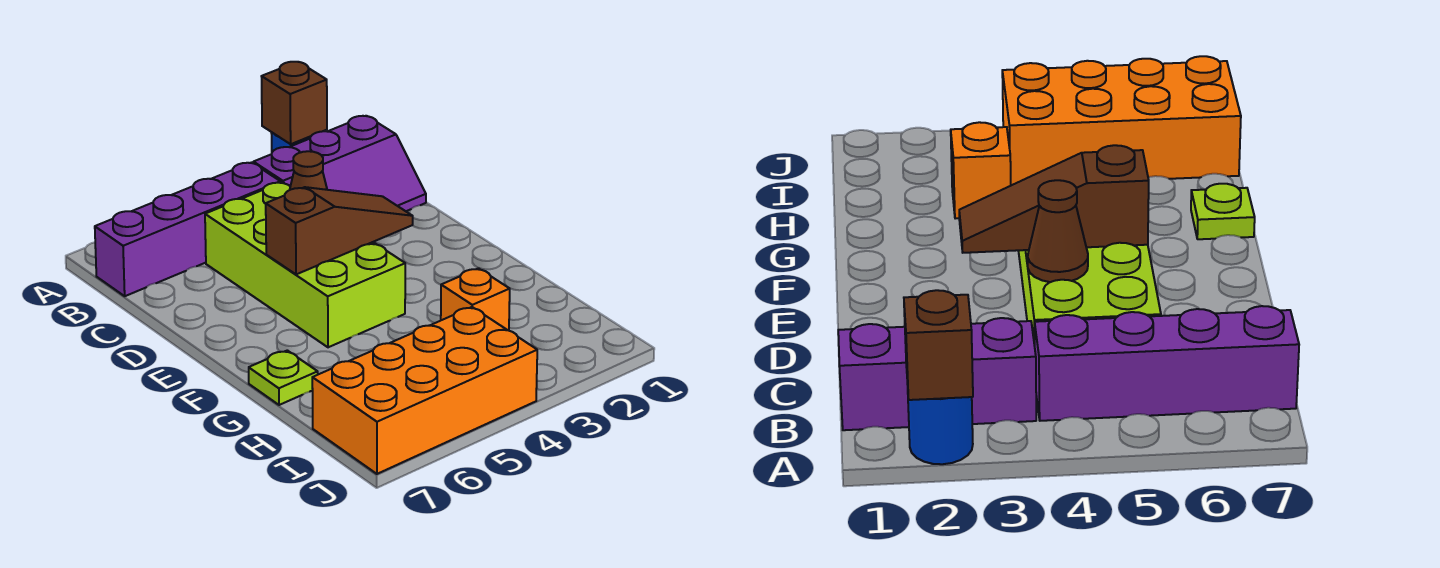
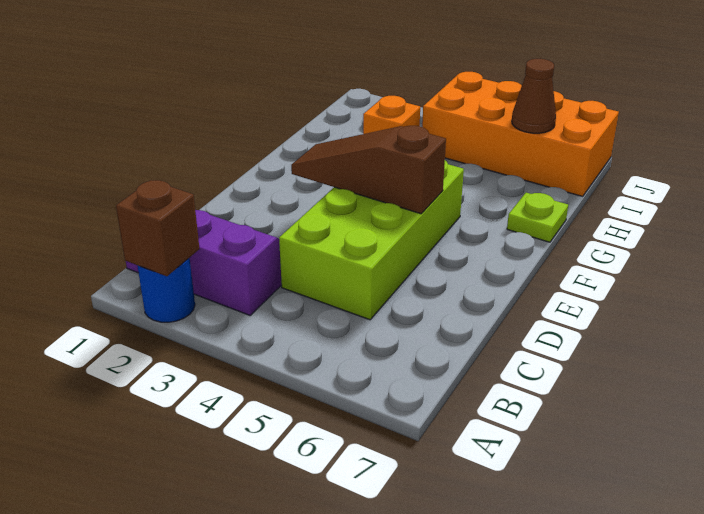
purple 1x4 brick [95,163,280,296] -> none
brown 1x1 cone [290,151,327,190] -> brown 1x1 cone moved to [512,59,556,133]

